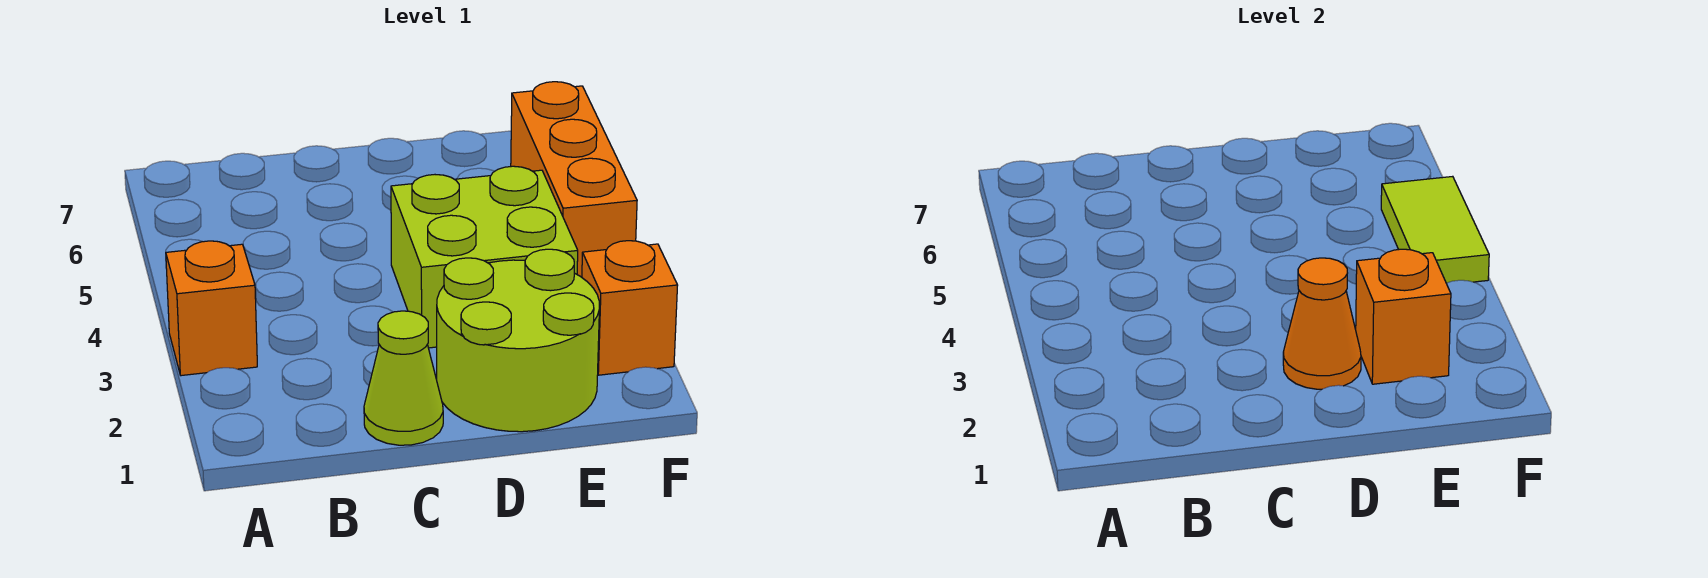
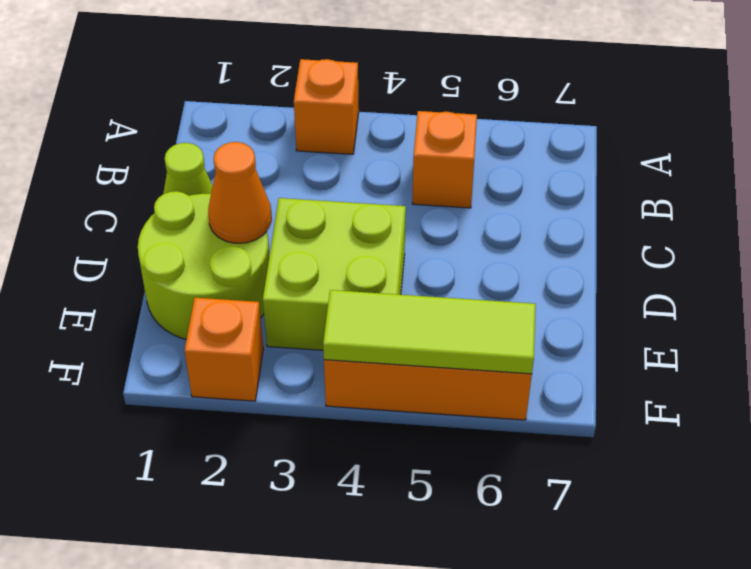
orange 1x1 brick [1356,249,1451,384] -> orange 1x1 brick moved to [412,111,477,208]
lime 1x2 tile [1381,176,1489,283] -> lime 1x3 tile [323,290,536,374]

